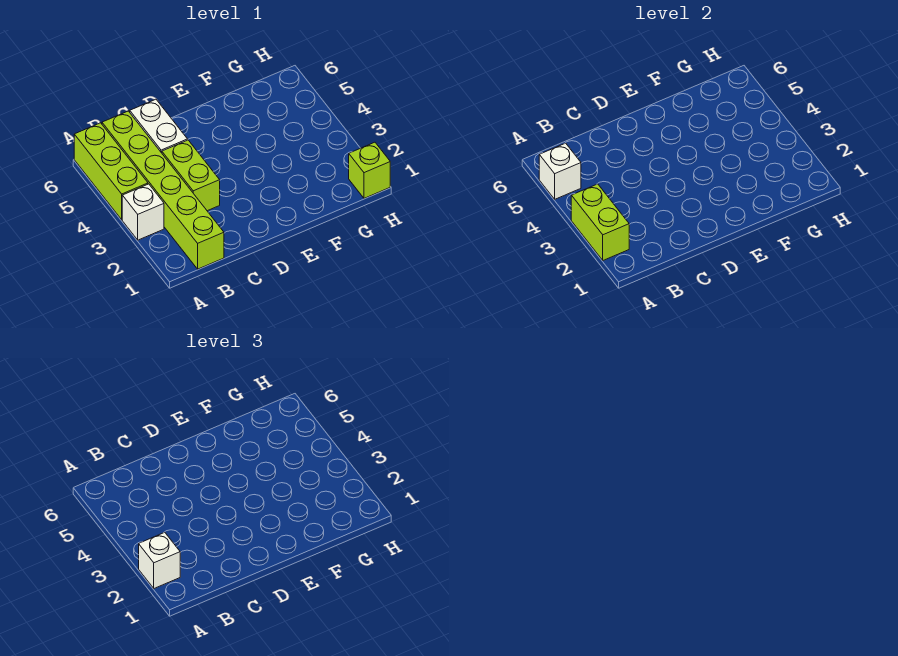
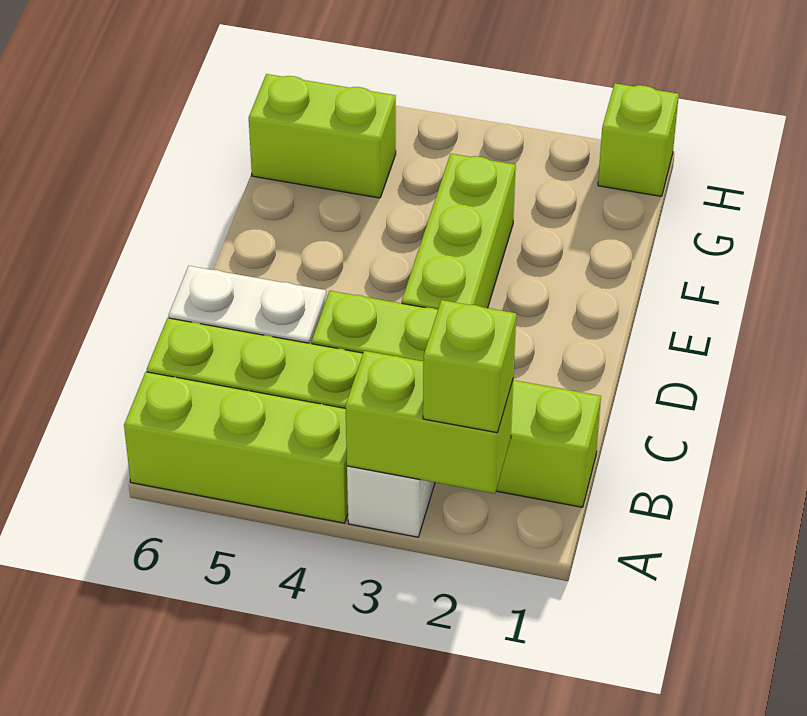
white 1x1 brick [139,532,180,588] -> lime 1x1 brick [423,300,516,433]
white 1x1 brick [539,143,581,199] -> none
none -> lime 1x3 brick [402,154,516,310]
none -> lime 1x2 brick [249,74,396,198]

